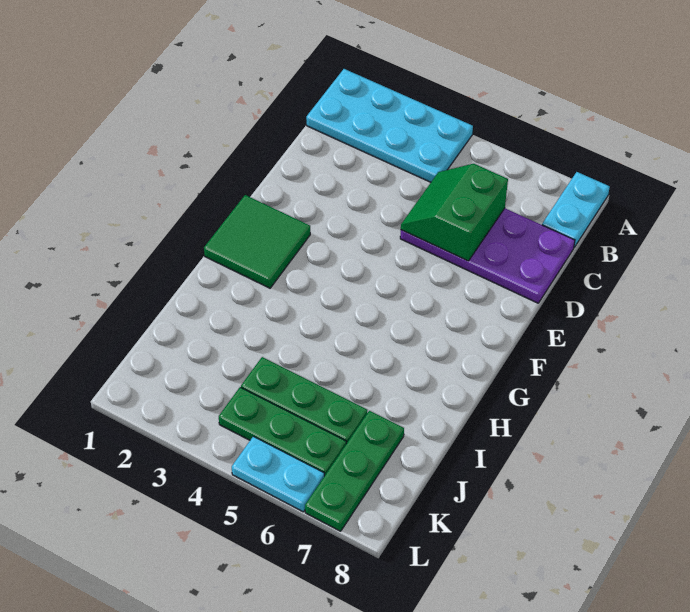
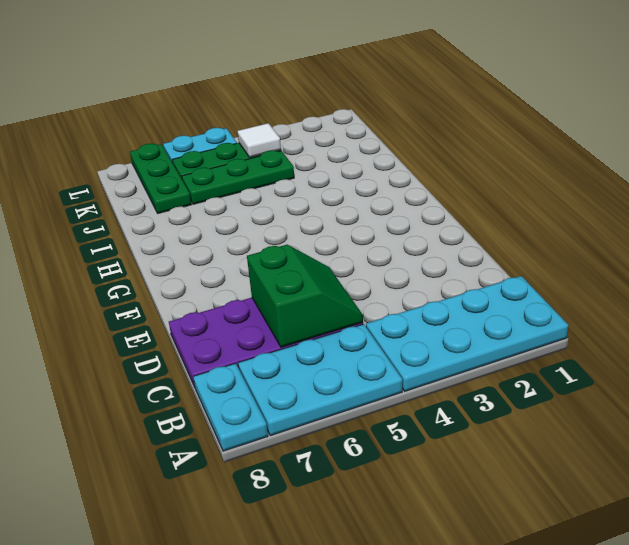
none -> cyan 2x3 plate [238,324,402,436]
green 2x2 tile [204,195,310,288] -> none
none -> white 1x1 tile [238,123,281,157]

